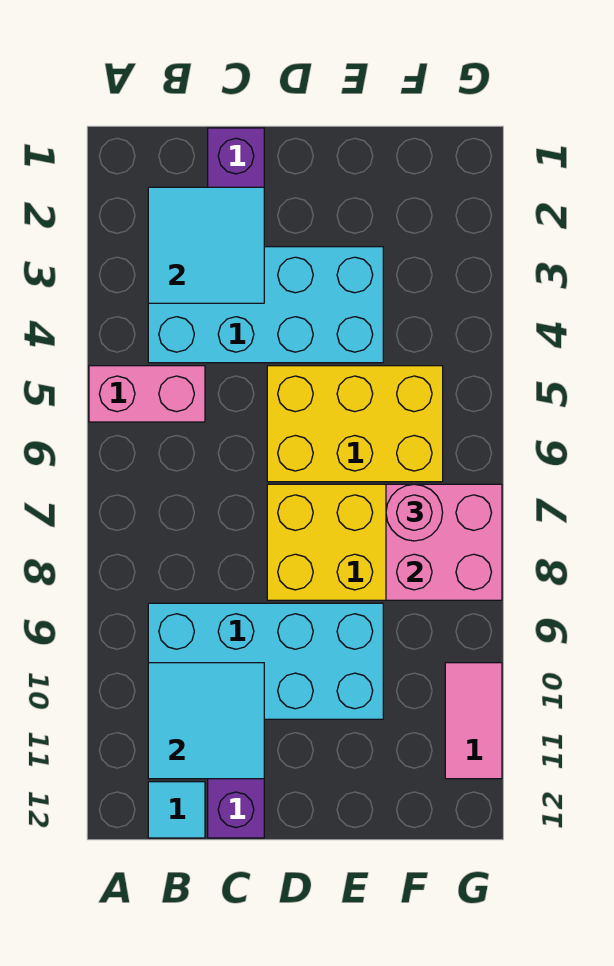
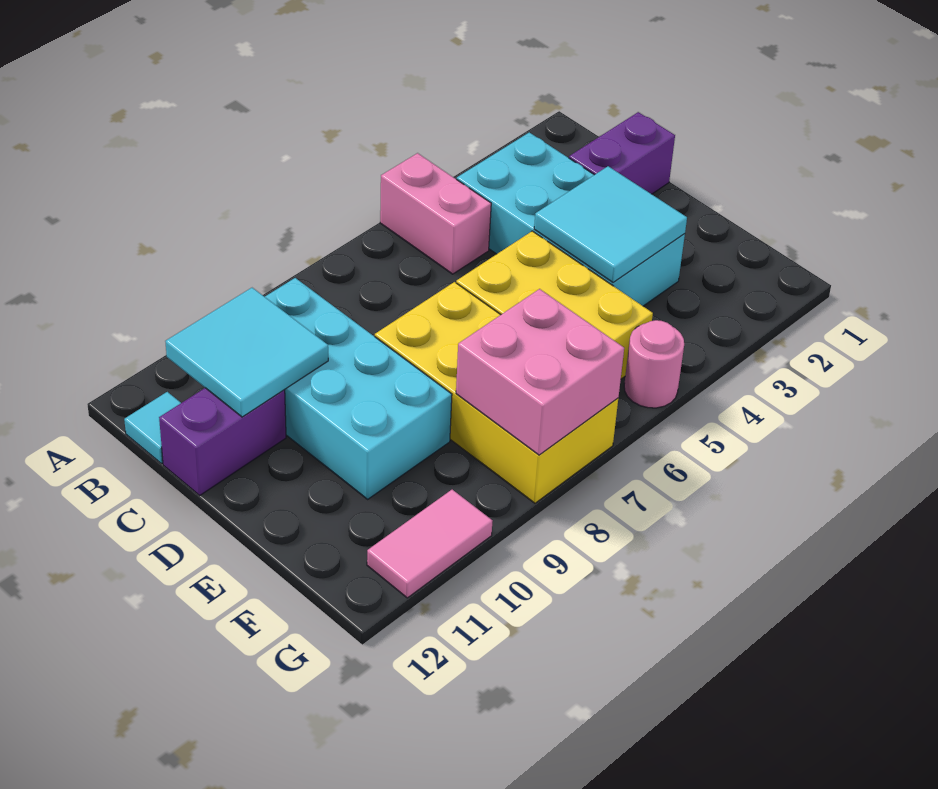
cyan 2x2 tile [148,187,264,303] -> cyan 2x2 tile moved to [534,166,687,282]
pink 1x1 round brick [386,484,443,541] -> pink 1x1 round brick moved to [624,320,684,408]

